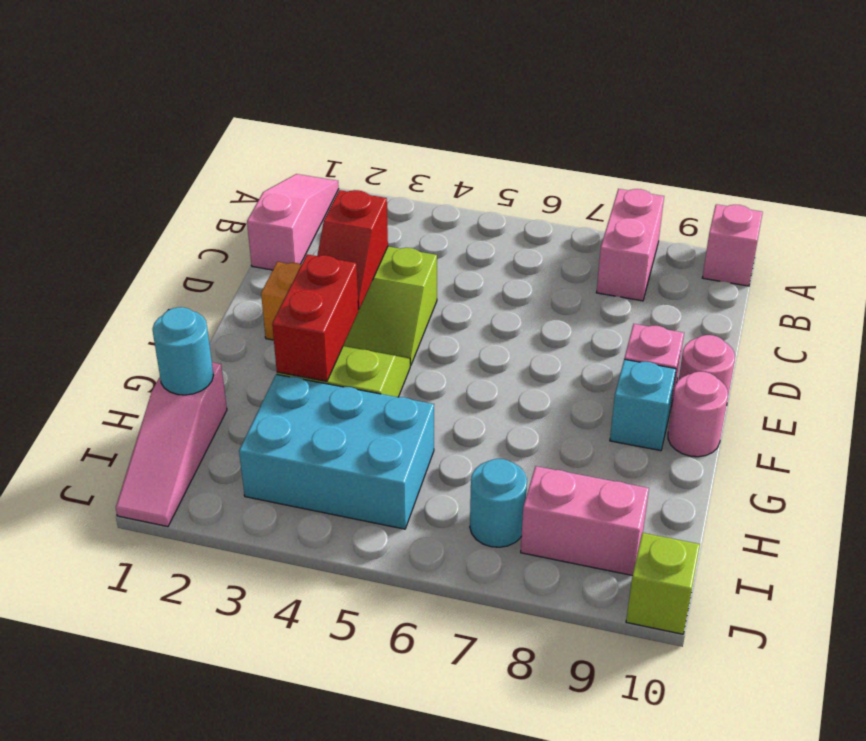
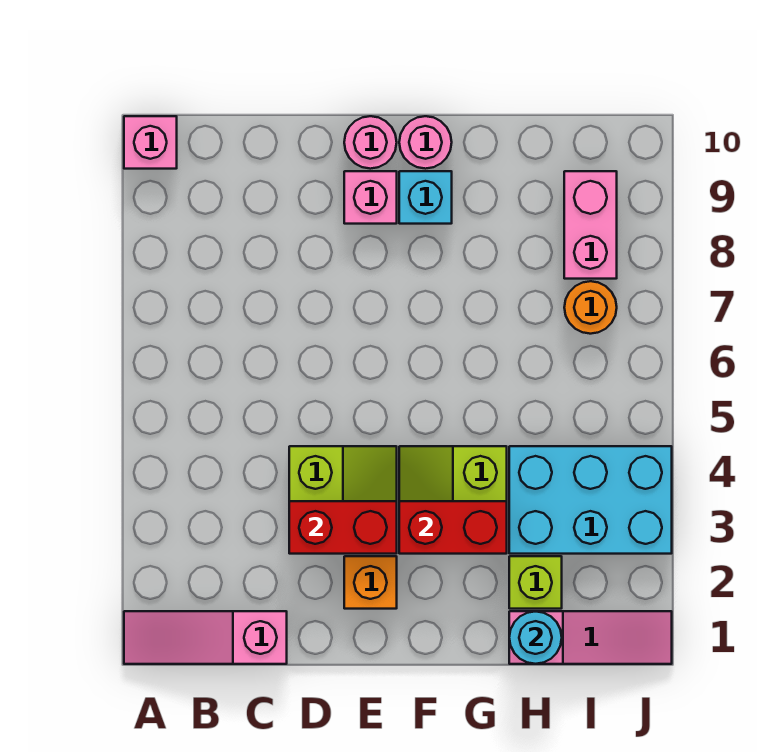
pink 1x2 brick [596,189,664,301] -> none
red 1x2 slope [317,190,388,310] -> red 1x2 brick [289,501,397,554]
cyan 2x3 brick [239,374,434,529] -> cyan 2x3 brick turned to [509,446,672,554]
cyan 1x1 round brick [470,459,527,547] -> orange 1x1 round brick [564,281,617,334]
lime 1x1 brick [626,533,700,634] -> lime 1x1 brick moved to [509,556,562,609]

